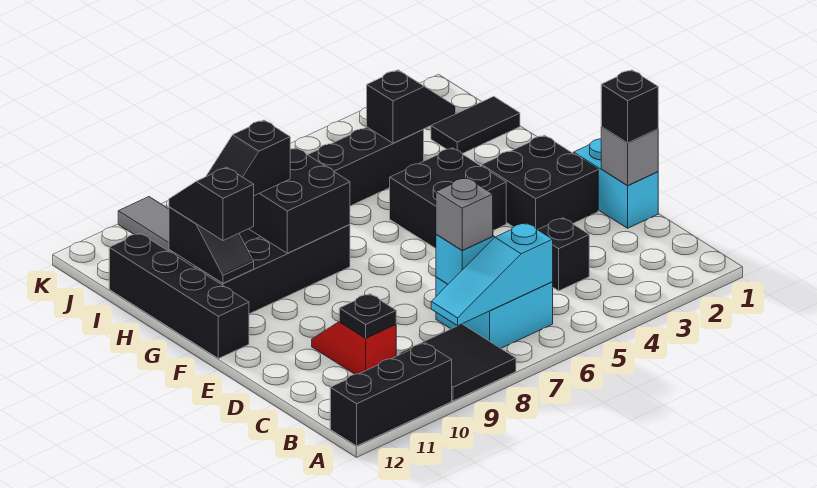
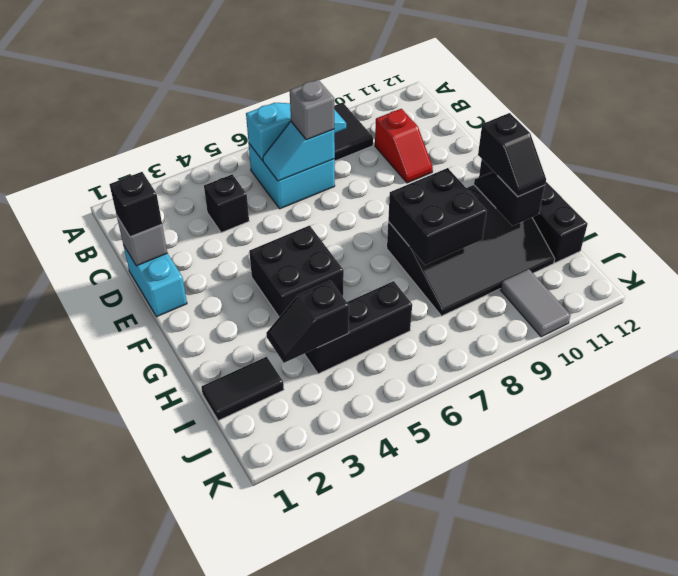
black 1x3 brick [330,343,452,446] -> none
black 1x1 plate [339,294,396,338] -> none
black 2x2 brick [482,135,598,230] -> none
black 1x2 slope [206,120,290,196] -> none

